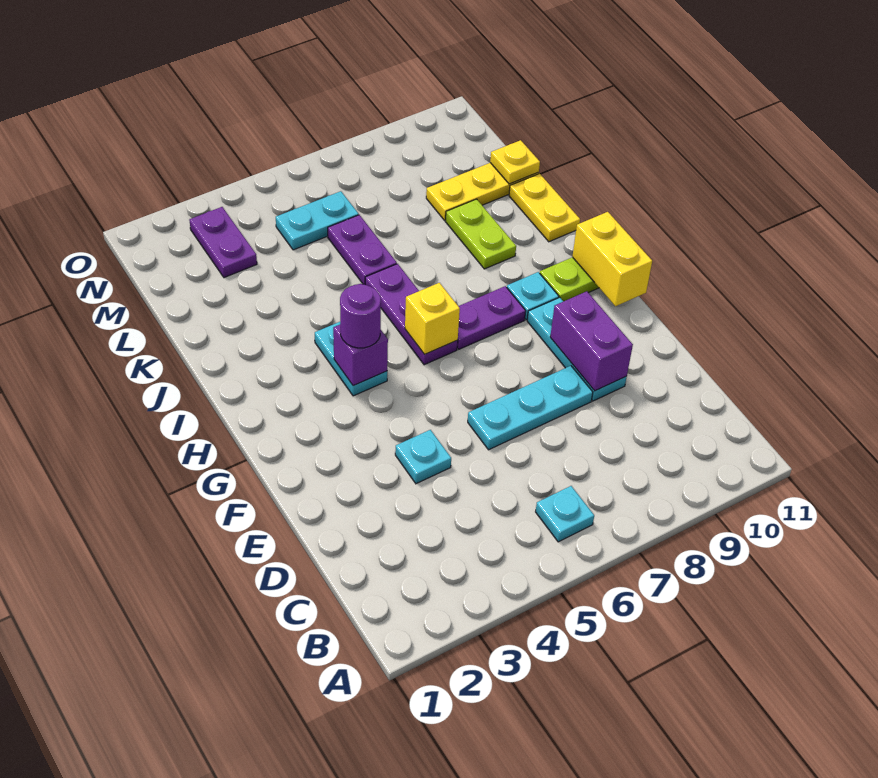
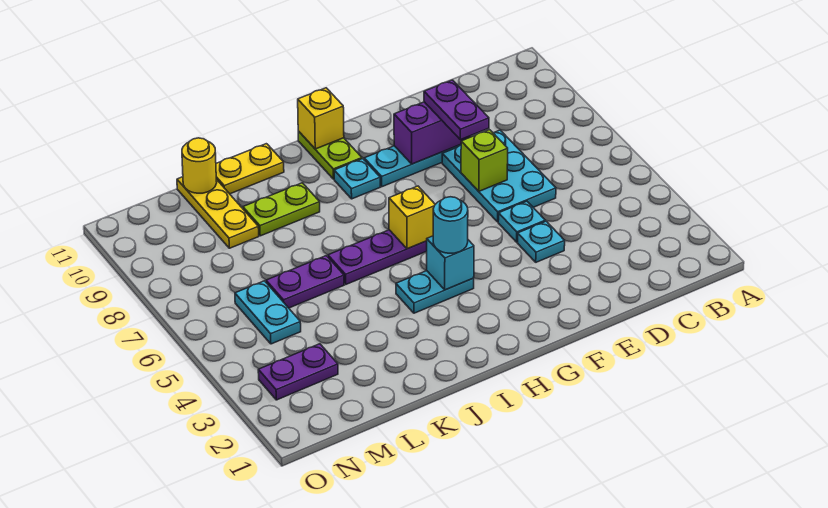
cyan 1x1 plate [536,486,594,542] -> cyan 1x1 plate moved to [498,201,545,242]
cyan 1x3 plate [468,366,593,450] -> cyan 2x3 plate [442,130,556,222]
none -> lime 1x1 brick [461,130,508,191]
yellow 1x2 brick [572,212,652,306] -> yellow 1x1 brick [298,88,344,149]
purple 1x1 brick [333,324,388,386] -> cyan 1x1 brick [427,236,474,290]
purple 1x1 round brick [340,284,381,348] -> cyan 1x1 round brick [433,197,468,253]
purple 1x2 plate [457,286,526,349] -> purple 1x2 plate moved to [424,80,489,140]
yellow 1x1 plate [490,140,540,184] -> yellow 1x1 round brick [182,138,217,193]

